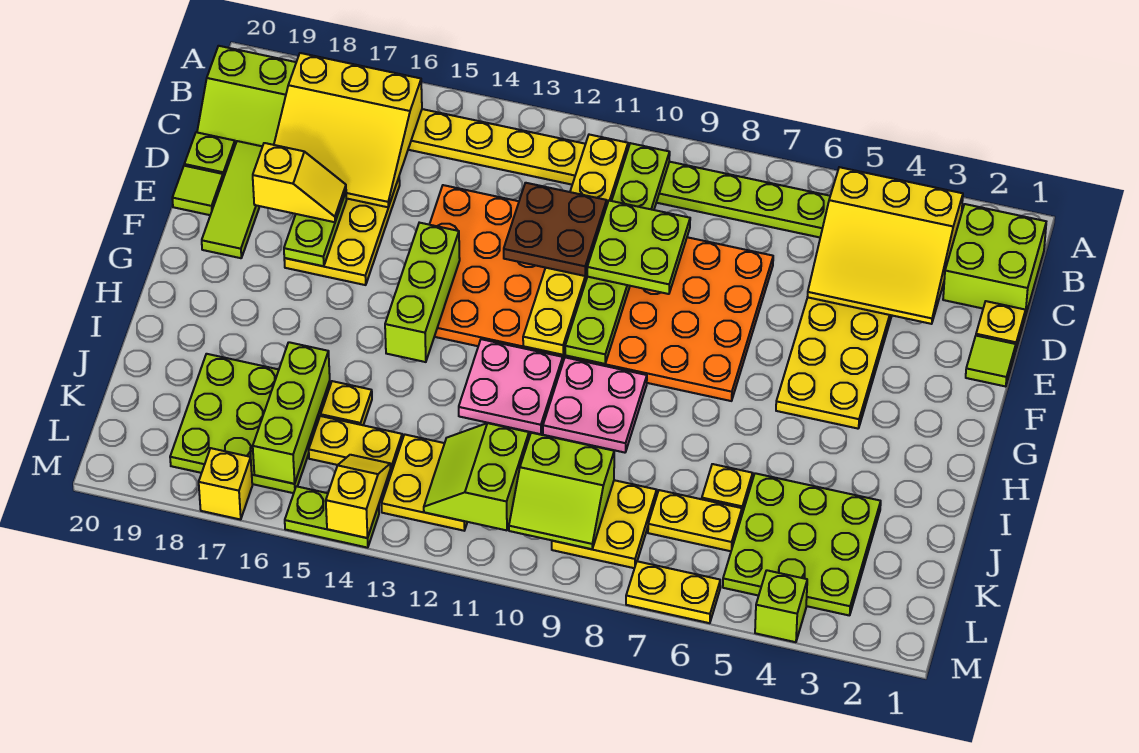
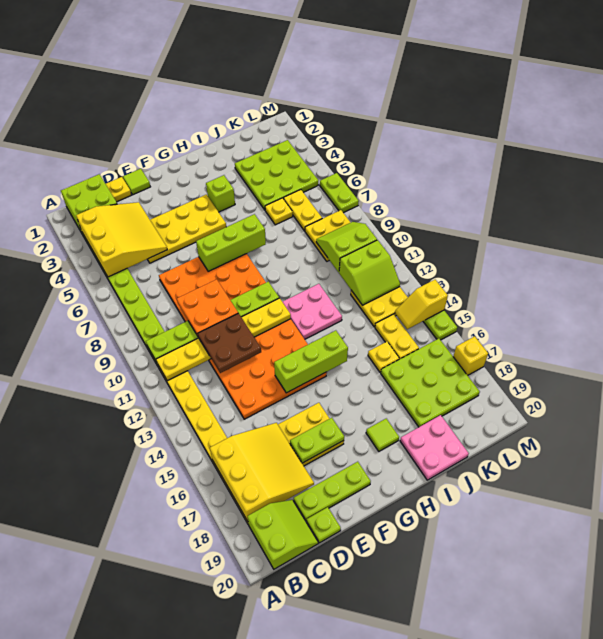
lime 2x2 plate [587,200,690,294] -> orange 2x2 plate [177,279,238,336]
lime 1x3 tile [202,141,262,258] -> lime 1x3 plate [294,462,371,521]
yellow 1x2 slope [253,143,346,222] -> none
lime 1x1 tile [172,166,223,215] -> lime 1x1 tile moved to [366,419,399,451]
pink 2x2 plate [543,357,647,453] -> pink 2x2 plate moved to [400,415,469,480]
lime 1x3 brick [253,342,330,484] -> lime 1x3 brick moved to [196,214,266,271]
lime 2x2 slope [509,433,614,549] -> lime 2x2 slope turned to [316,222,377,272]
lime 1x1 brick [755,570,807,642] -> lime 1x1 brick moved to [206,175,235,212]
yellow 1x2 plate [626,561,720,623] -> lime 1x2 plate [320,173,359,213]

